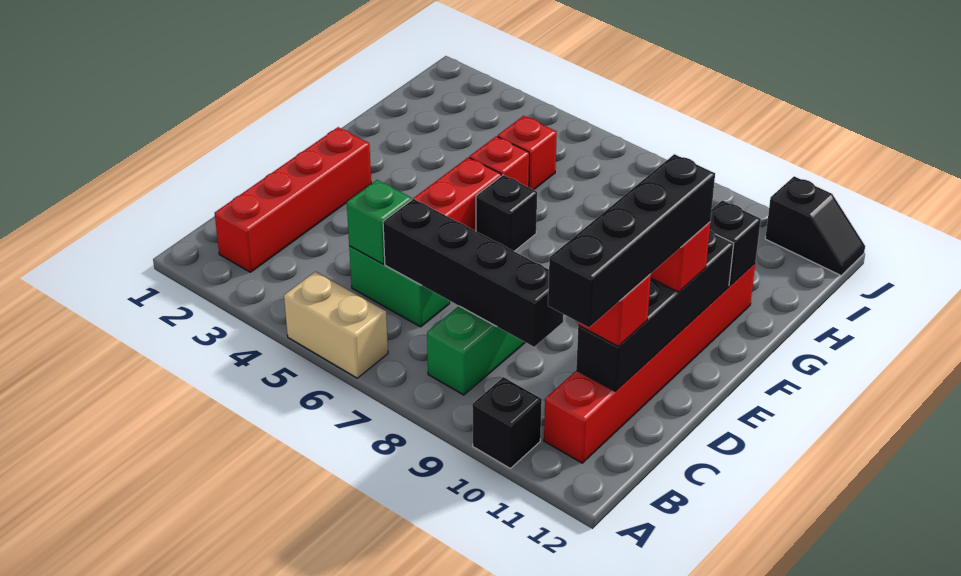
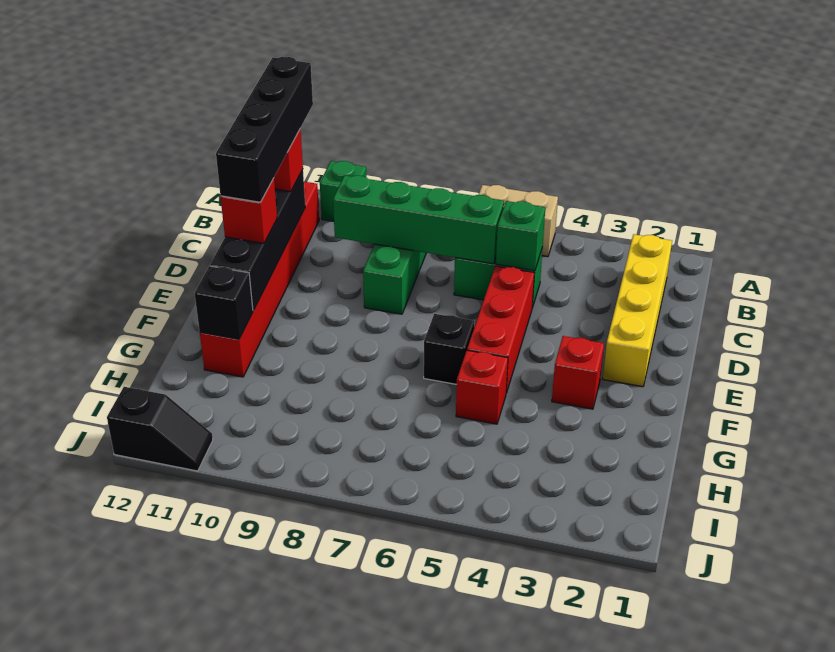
black 1x1 brick [472,377,542,468] -> green 1x1 brick [320,161,366,221]
red 1x4 brick [215,127,371,272] -> yellow 1x4 brick [603,234,672,387]
black 1x4 brick [383,199,564,347] -> green 1x4 brick [333,175,504,264]
red 1x1 brick [498,116,557,190] -> red 1x1 brick moved to [552,336,604,409]
black 1x2 slope [765,176,865,275] -> black 1x2 slope turned to [107,387,213,471]

